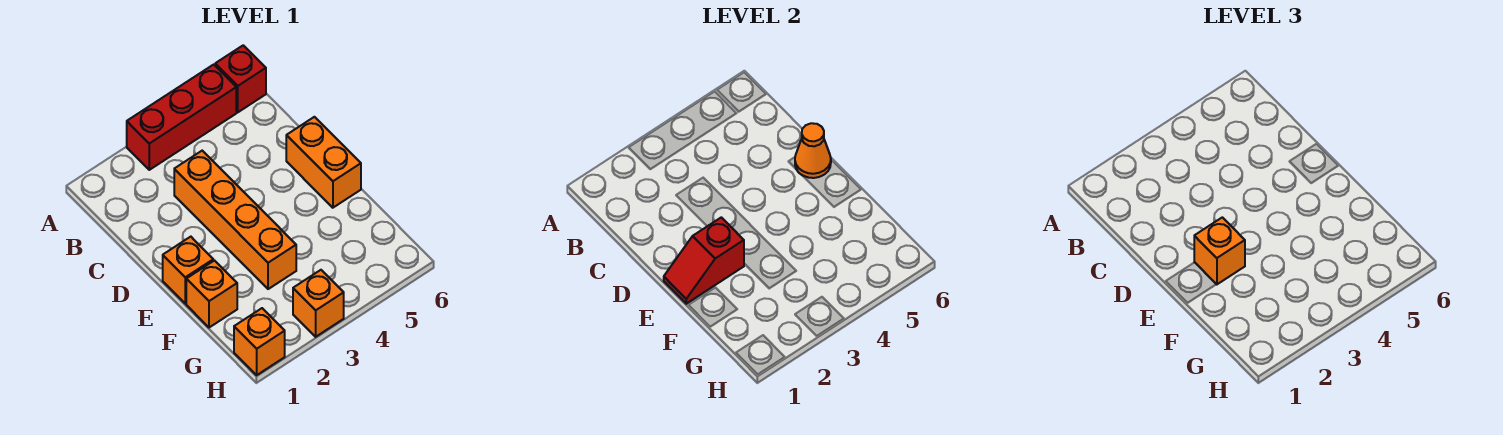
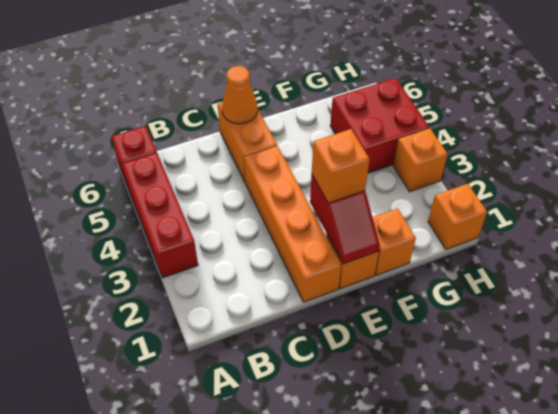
orange 1x4 brick [174,151,296,289] -> orange 1x4 brick turned to [244,146,341,302]
orange 1x2 brick [286,117,361,208] -> orange 1x2 brick turned to [218,102,277,182]
none -> red 2x2 brick [330,78,429,173]

